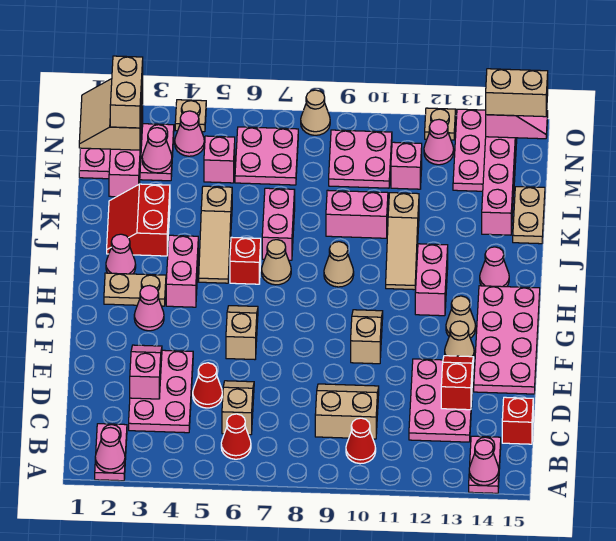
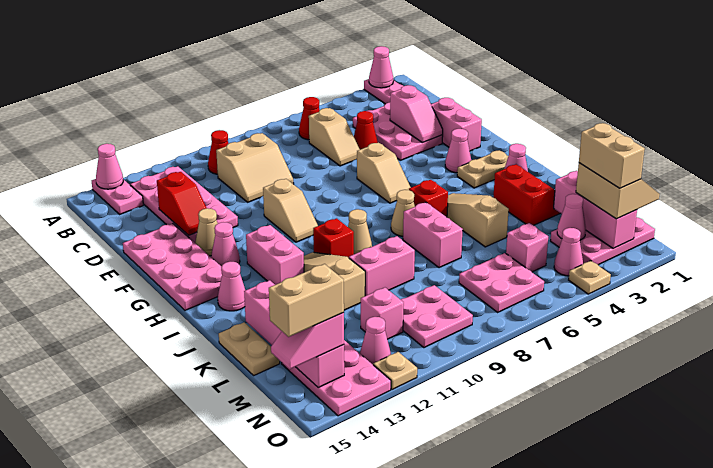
pink 2x3 plate [409,359,474,442] -> pink 2x4 plate [130,166,238,243]
red 1x1 brick [502,397,533,444] -> red 1x1 brick moved to [313,218,354,258]
tan 1x1 cone [446,296,476,338] -> pink 1x1 cone [211,222,240,267]
pink 1x2 brick [166,235,198,307] -> pink 1x2 brick moved to [431,98,482,151]
tan 1x1 cone [301,90,330,135] -> none

